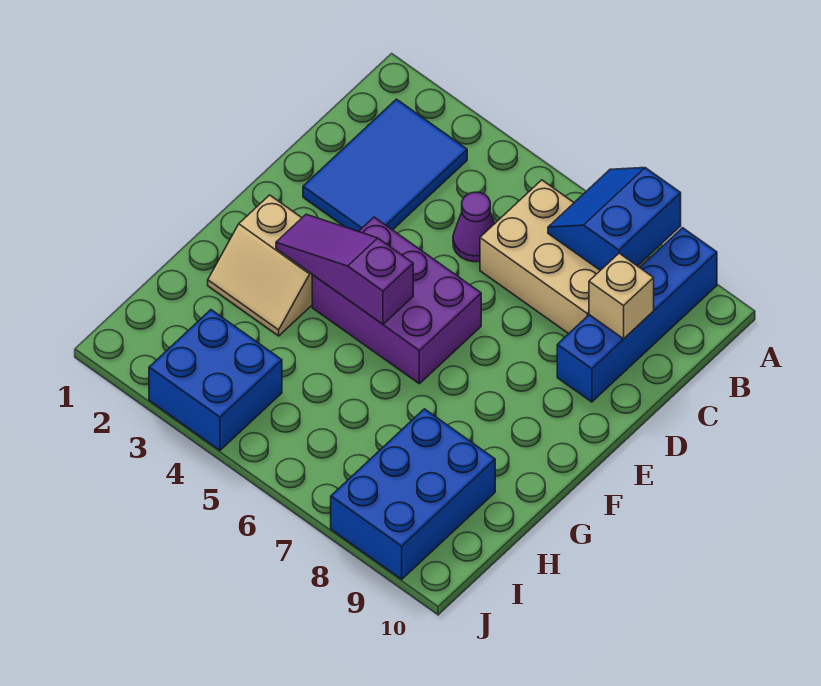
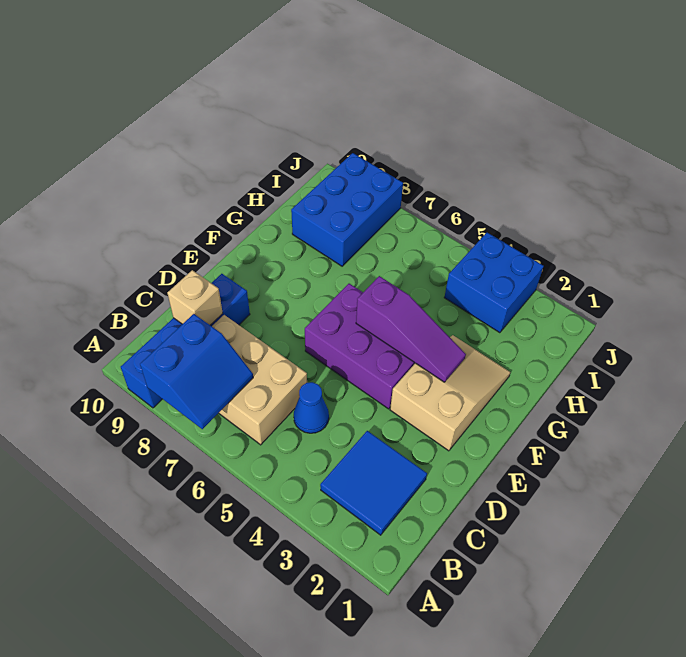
blue 2x3 tile [303,99,467,231] -> blue 2x2 tile [320,431,427,535]
purple 1x1 cone [453,192,495,262] -> blue 1x1 cone [294,382,329,433]
tan 2x2 slope [208,195,312,336] -> tan 2x3 slope [390,335,510,451]

